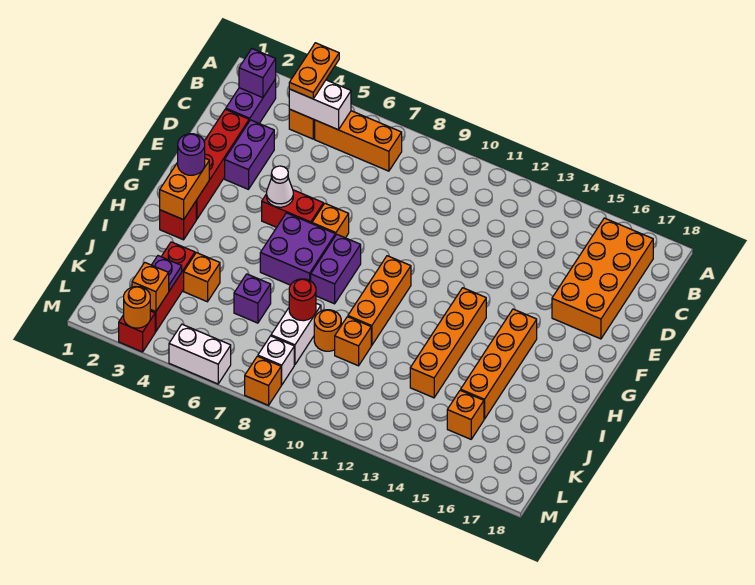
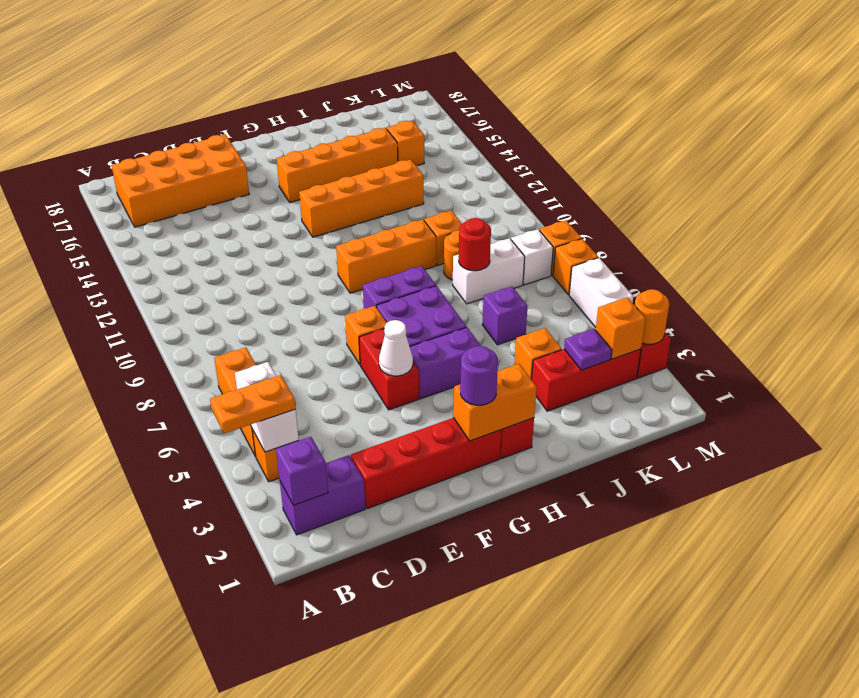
purple 1x2 brick [225,120,274,189] -> purple 1x2 brick moved to [410,327,481,399]
none -> orange 1x1 brick [553,239,598,295]

